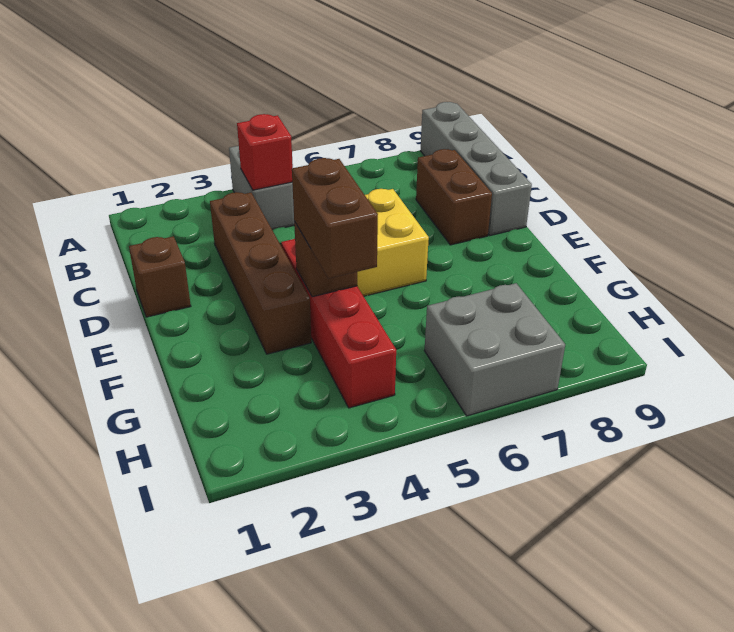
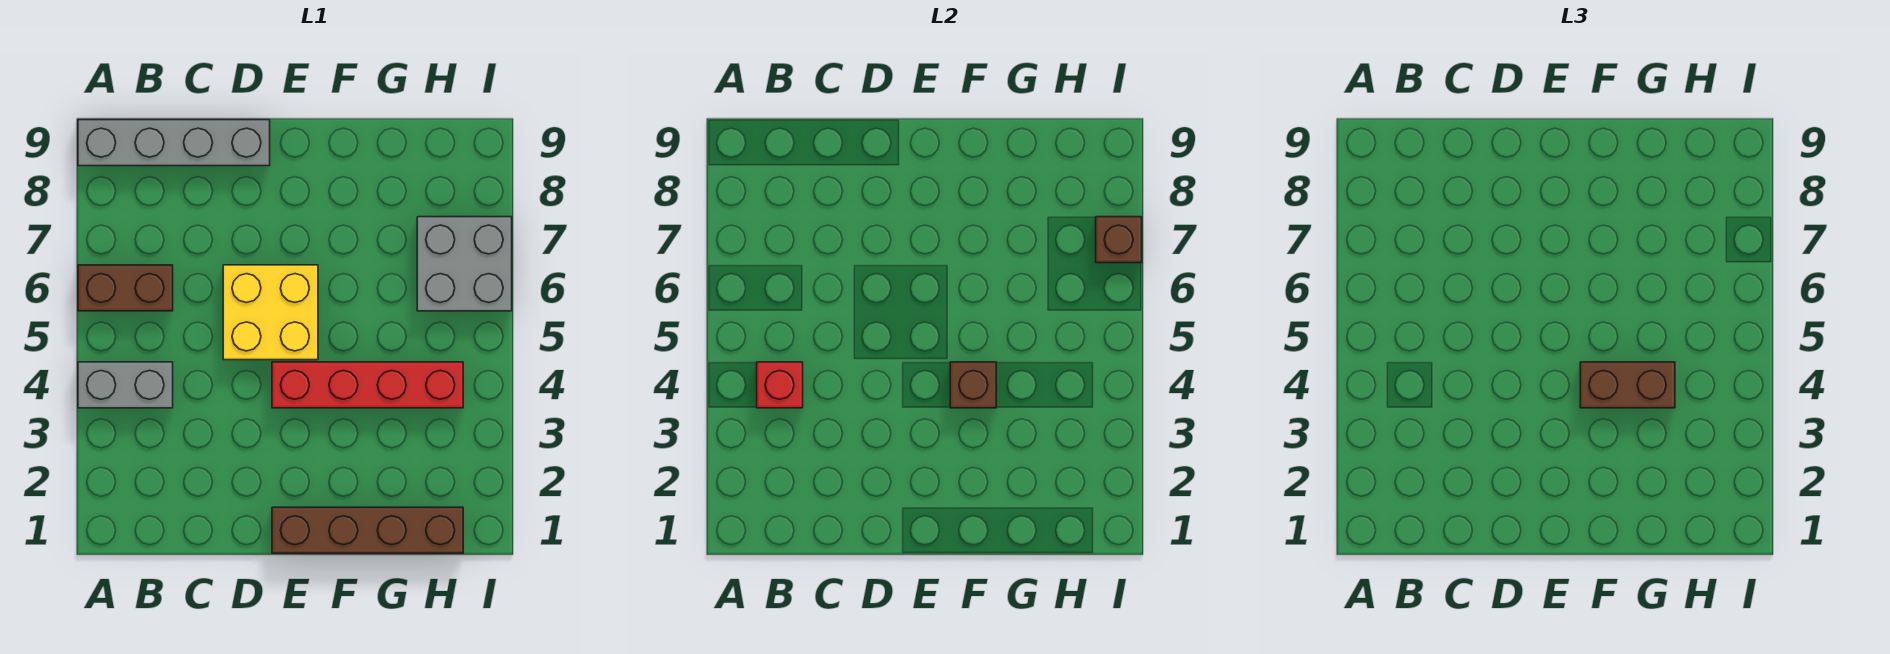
brown 1x4 brick [210,192,311,354] -> brown 1x4 brick moved to [272,507,463,553]
brown 1x2 brick [416,149,492,245] -> brown 1x2 brick moved to [78,265,173,311]
brown 1x1 brick [129,236,191,317] -> brown 1x1 brick moved to [1096,217,1142,263]

